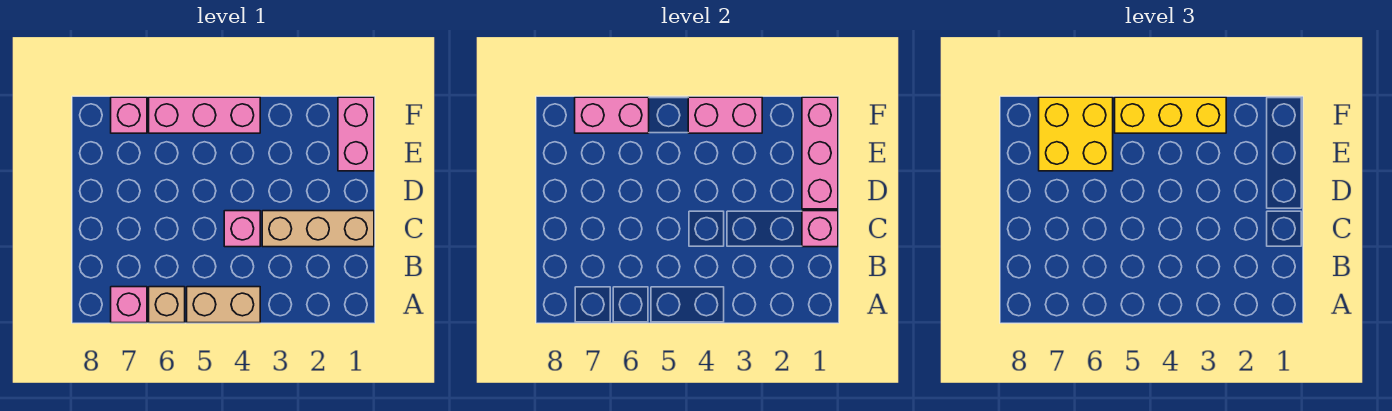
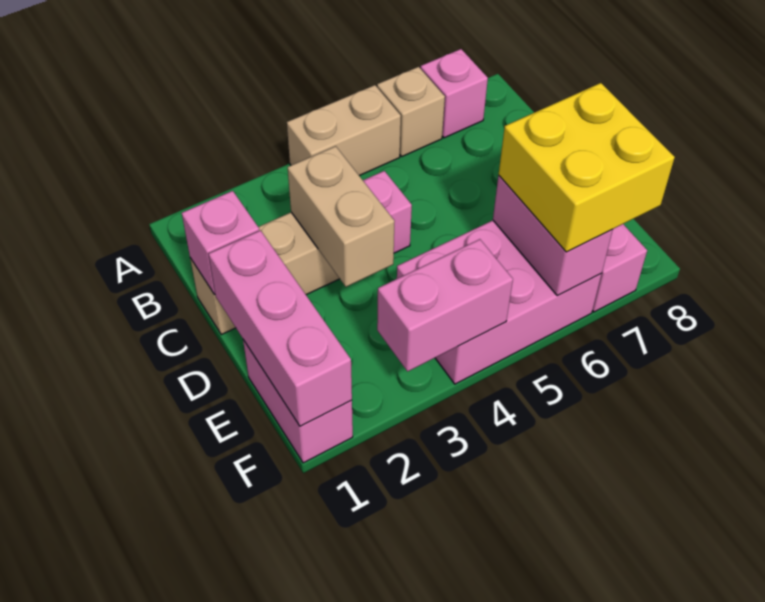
none -> tan 1x2 brick [288,146,395,287]
yellow 1x3 brick [1115,97,1226,133] -> none
pink 1x3 brick [149,97,260,133] -> pink 2x3 brick [397,220,602,384]
pink 1x2 brick [575,97,649,133] -> pink 1x2 brick turned to [493,176,613,296]

